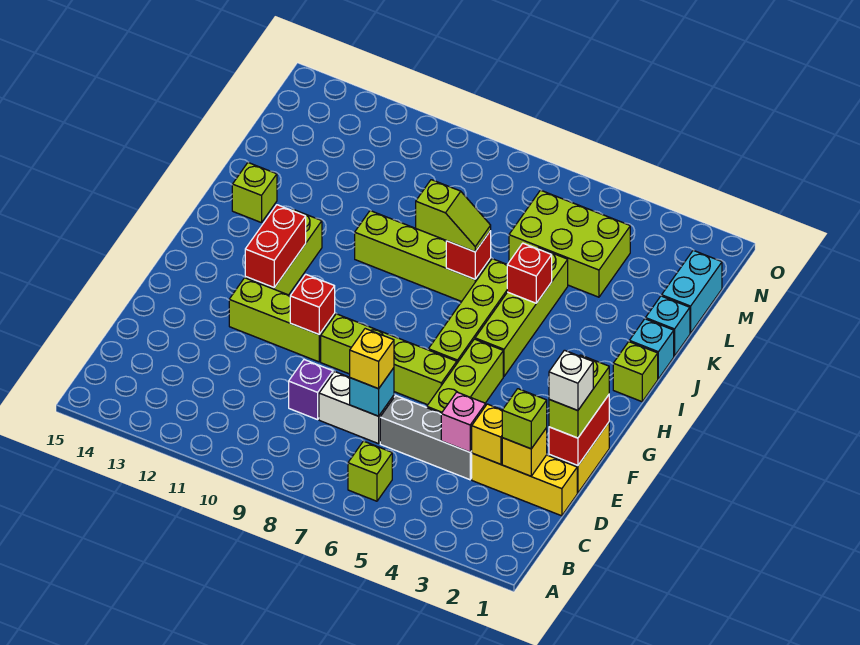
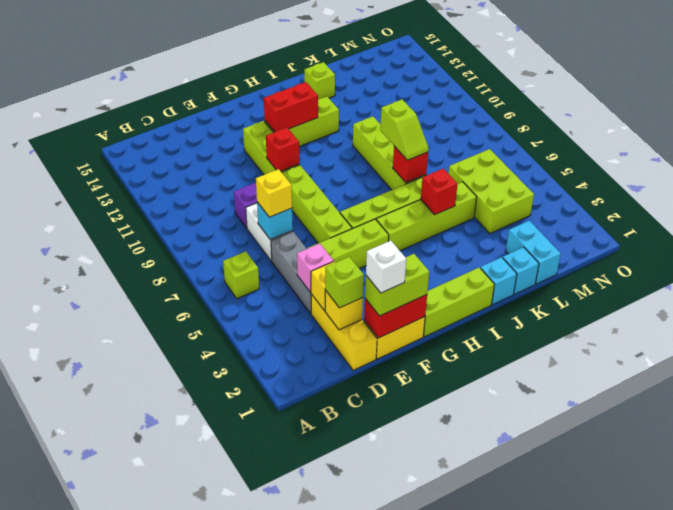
lime 1x1 brick [613,342,658,402] -> lime 1x3 brick [423,267,494,337]
cyan 1x2 brick [662,250,722,333] -> cyan 1x2 brick turned to [506,221,561,284]

